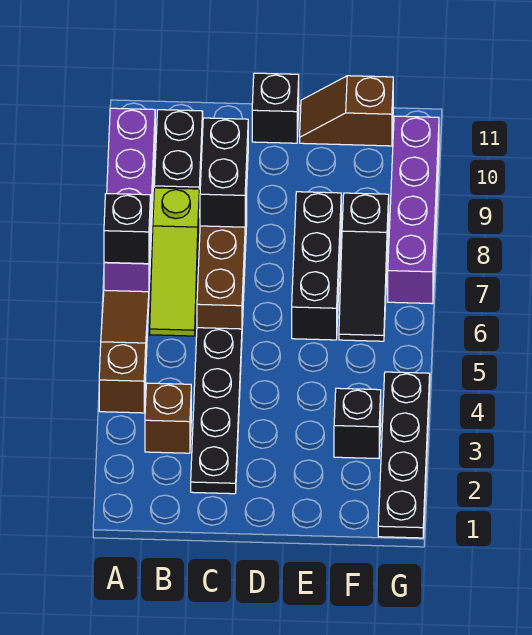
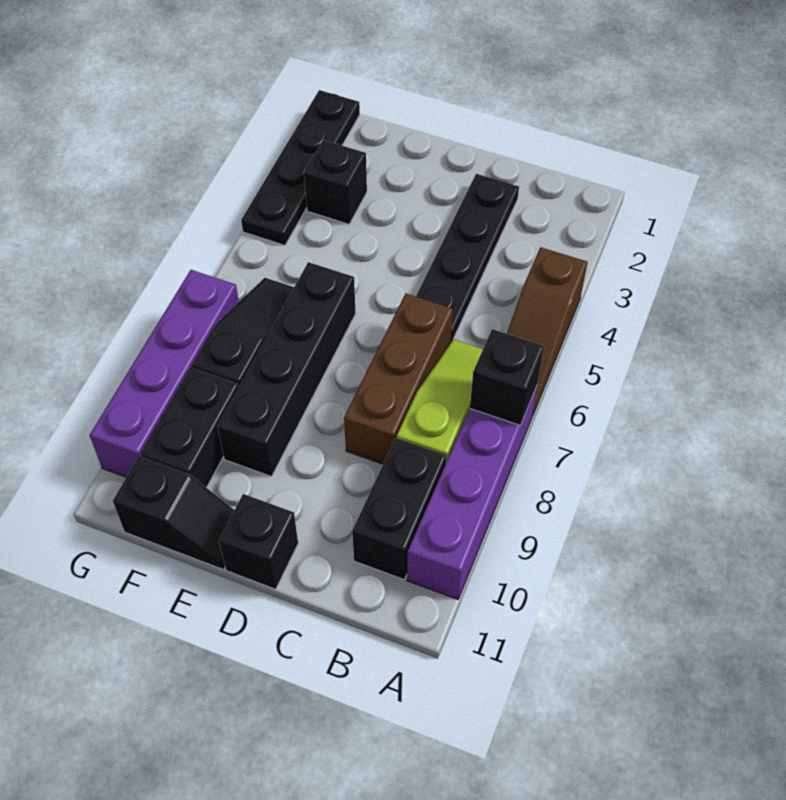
brown 1x1 brick [145,383,191,453] -> none
black 1x2 brick [200,118,248,227] -> black 1x2 brick moved to [140,367,239,488]
black 1x3 brick [292,192,341,340] -> black 1x4 brick [217,262,356,477]
brown 1x2 slope [300,76,393,146] -> black 1x2 slope [113,456,234,570]

